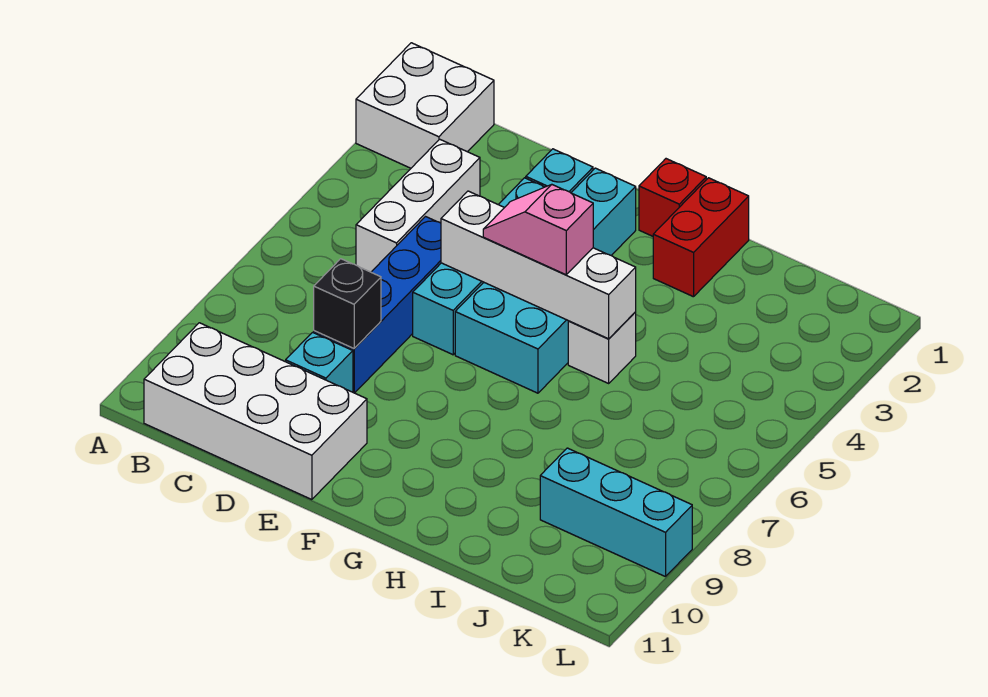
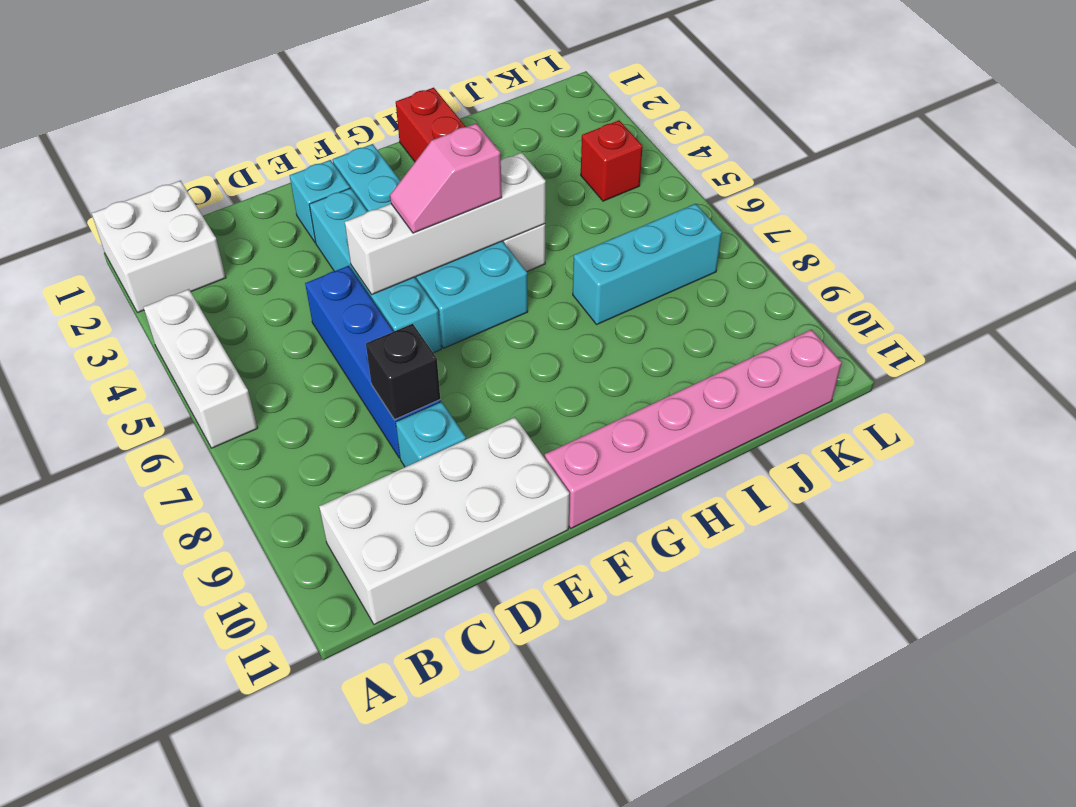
white 1x3 brick [356,139,480,272] -> white 1x3 brick moved to [143,289,257,448]
none -> pink 1x6 brick [545,330,842,528]
red 1x1 brick [639,159,706,236] -> red 1x1 brick moved to [581,120,643,201]
cyan 1x3 brick [540,448,692,577] -> cyan 1x3 brick moved to [573,204,722,324]

